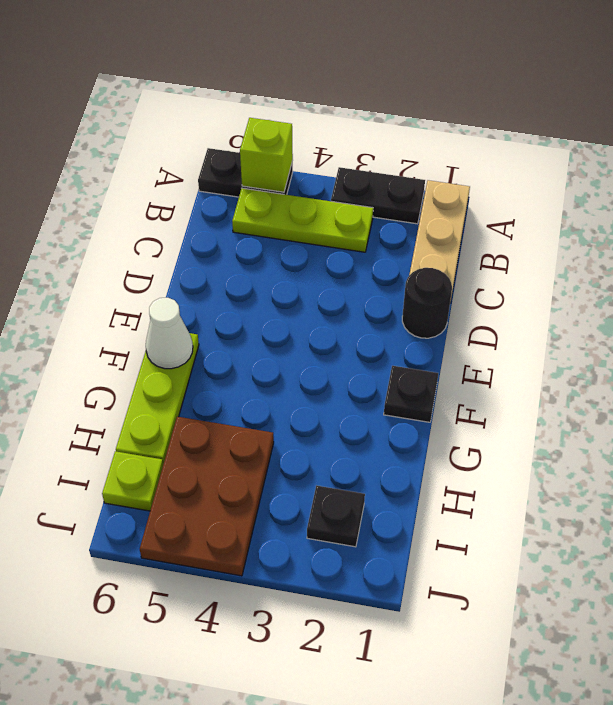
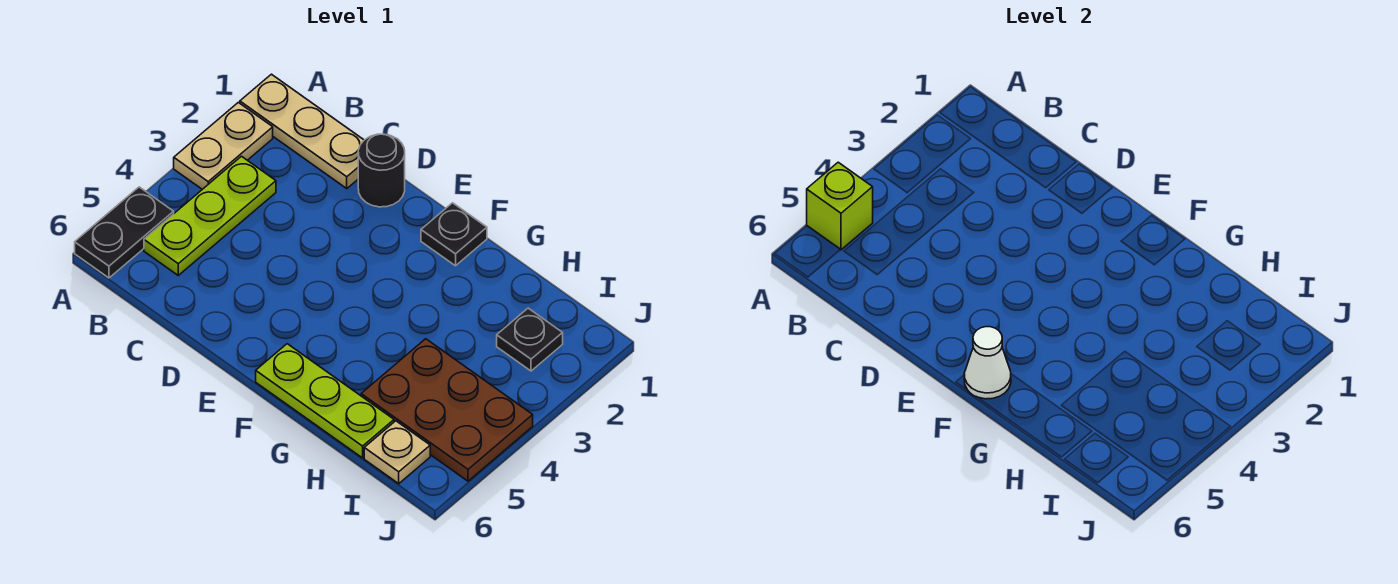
black 1x2 plate [331,167,425,224] -> tan 1x2 plate [174,102,273,189]
lime 1x1 plate [102,451,163,511] -> tan 1x1 plate [364,421,430,484]

